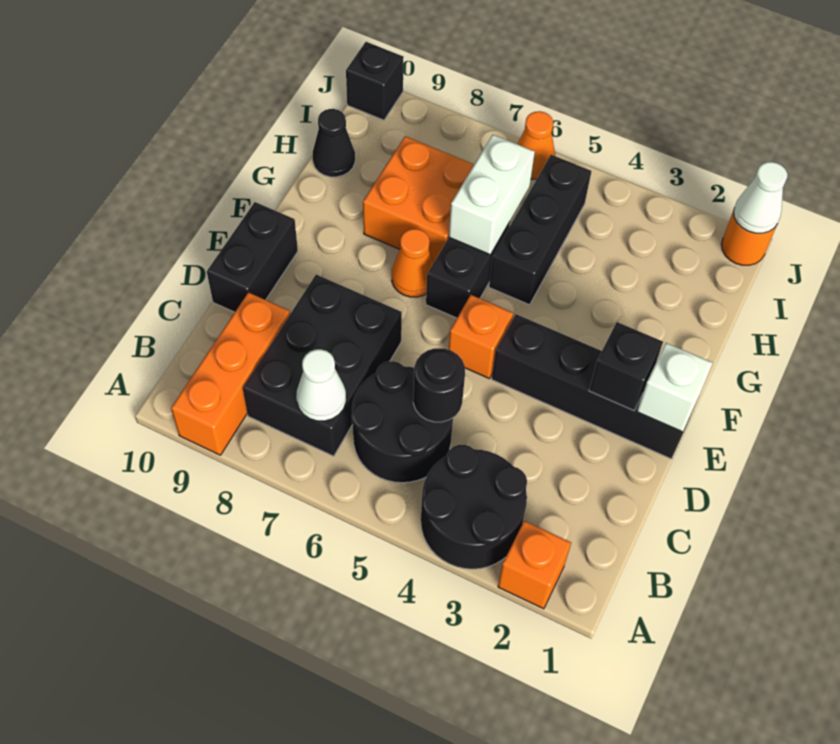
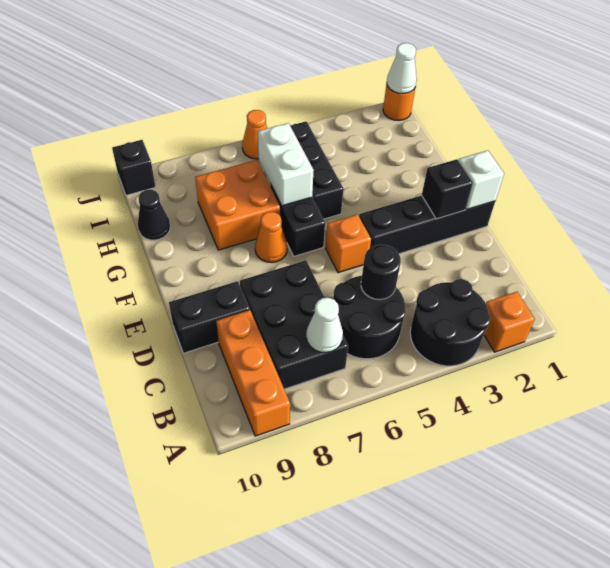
black 1x2 brick [207,202,298,312] -> black 1x2 brick turned to [169,281,250,353]

